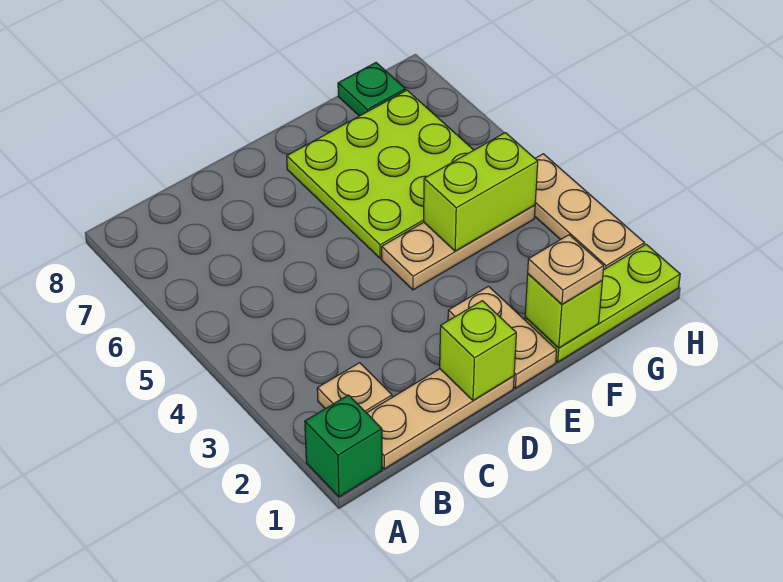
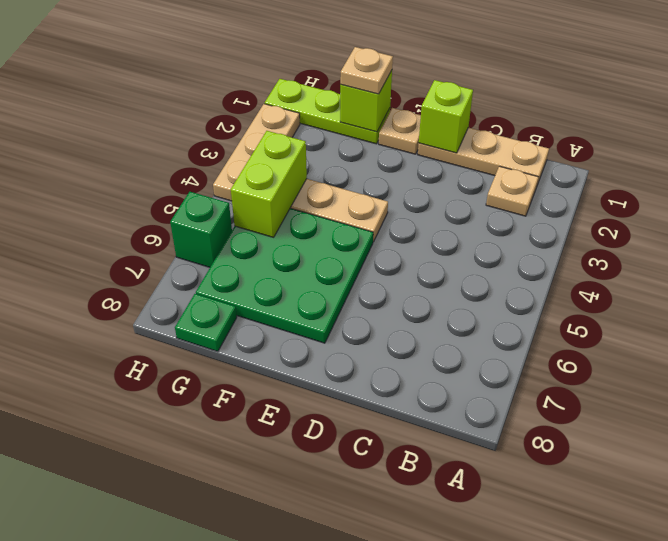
green 1x1 brick [305,395,382,497] -> green 1x1 brick moved to [170,192,232,267]
tan 1x2 plate [448,286,557,388] -> tan 1x1 plate [379,108,421,154]
lime 3x3 plate [287,90,473,259] -> green 3x3 plate [196,208,373,343]
lime 1x2 brick [424,133,538,251] -> lime 1x2 brick turned to [231,131,307,237]

